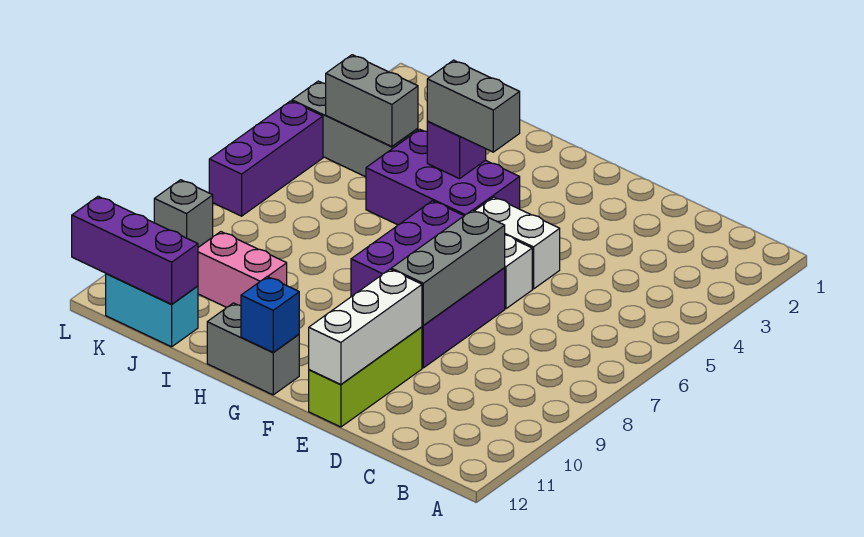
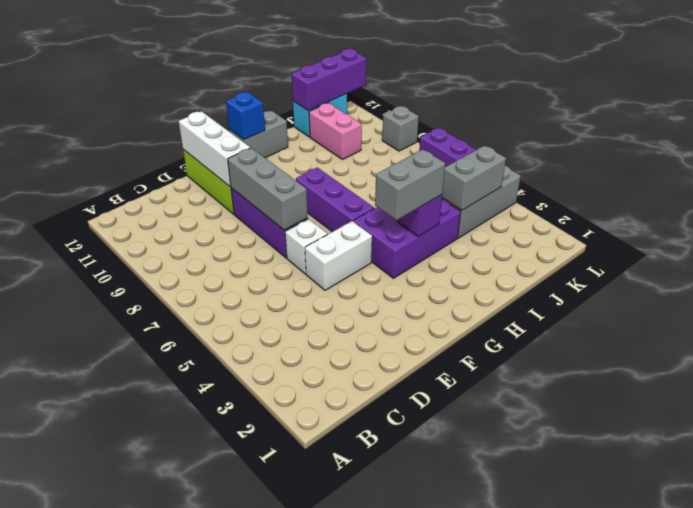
pink 1x2 brick [198,232,287,307] -> pink 1x2 brick turned to [309,103,362,160]

